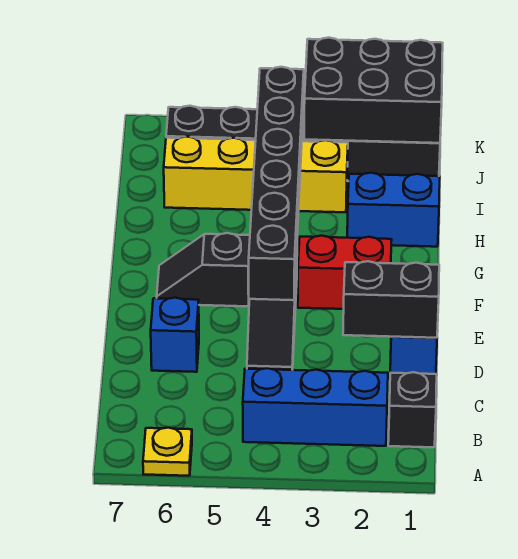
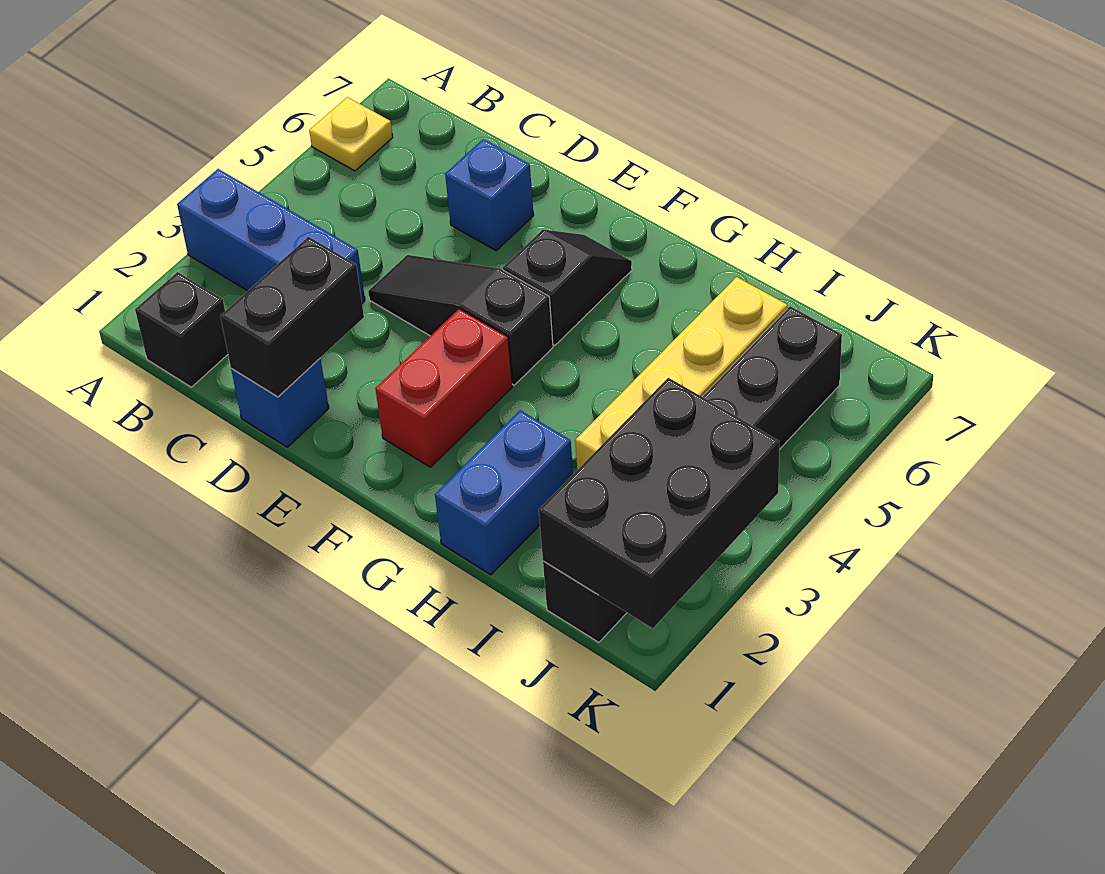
blue 1x3 brick [243,368,388,446] -> blue 1x3 brick turned to [177,169,365,303]
black 1x6 brick [249,67,304,300] -> none

